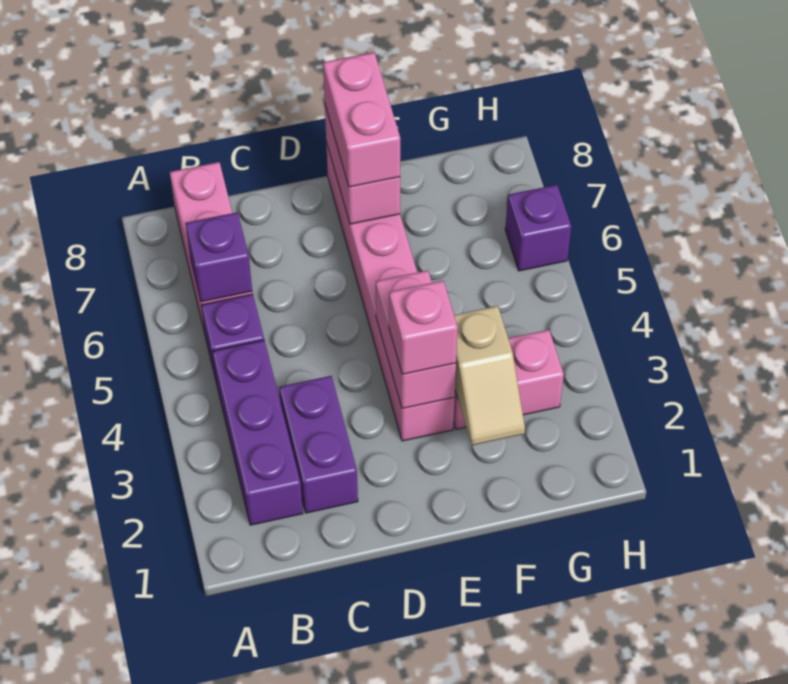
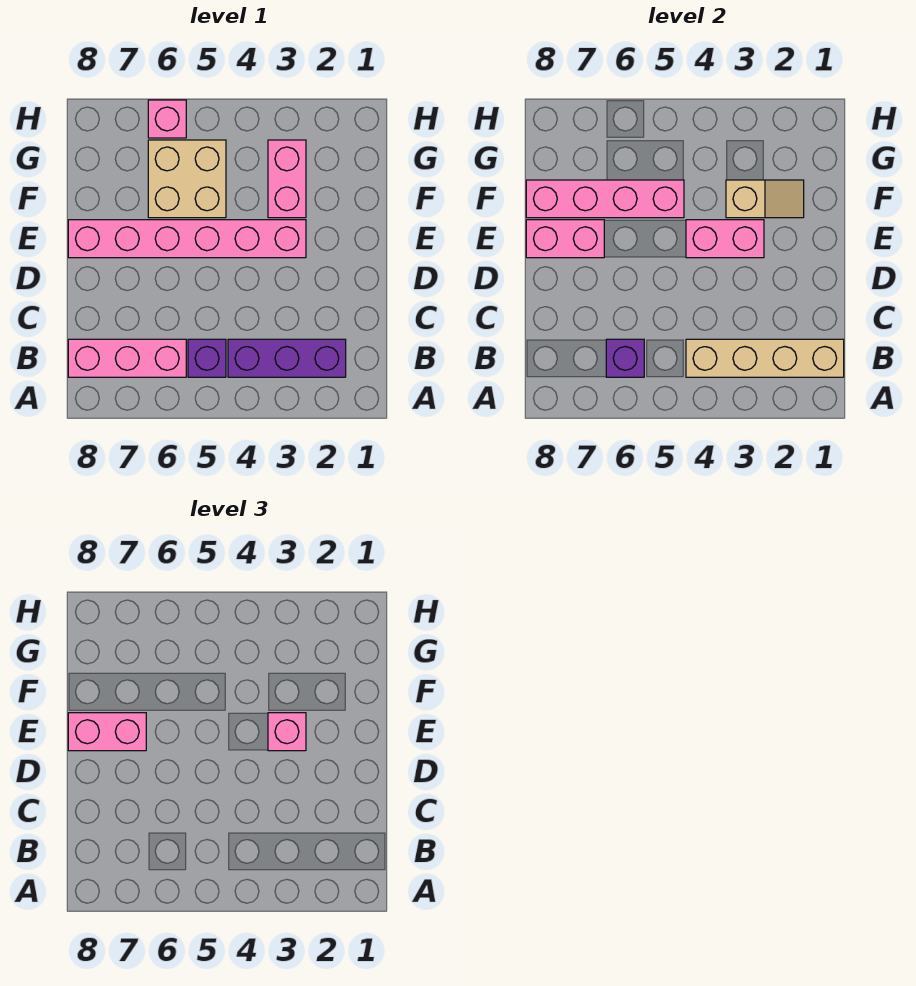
none -> tan 1x4 brick [686,339,844,377]
purple 1x2 brick [279,376,358,513] -> none
none -> tan 2x2 brick [148,140,226,218]
none -> pink 1x4 brick [526,180,684,218]
purple 1x1 brick [505,185,571,271] -> pink 1x1 brick [148,100,186,138]

